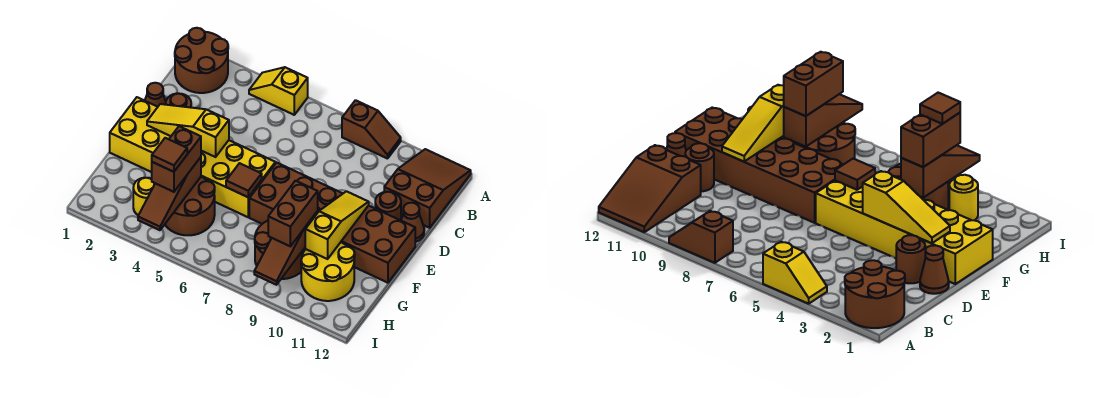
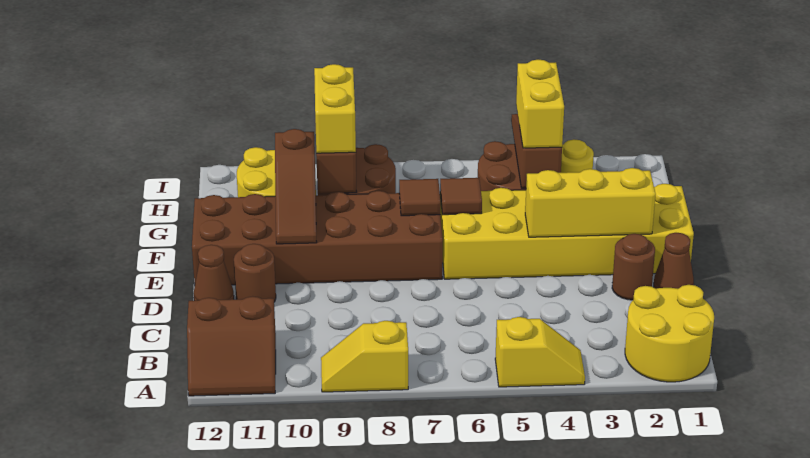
brown 2x2 round brick [175,28,228,93] -> yellow 2x2 round brick [625,285,714,382]
brown 1x2 slope [342,100,401,159] -> yellow 1x2 slope [321,321,408,392]
brown 2x3 slope [384,149,471,228] -> brown 2x2 slope [187,296,276,396]
yellow 1x3 slope [147,104,229,157] -> yellow 1x3 brick [525,168,656,237]
yellow 1x3 slope [305,191,369,259] -> brown 1x3 slope [275,129,317,244]
brown 1x2 brick [152,126,201,192] -> yellow 1x2 brick [516,60,564,148]
brown 1x2 brick [268,181,318,246] -> yellow 1x2 brick [314,64,356,153]
brown 1x1 tile [152,138,187,172] -> brown 1x1 tile moved to [399,179,441,216]

